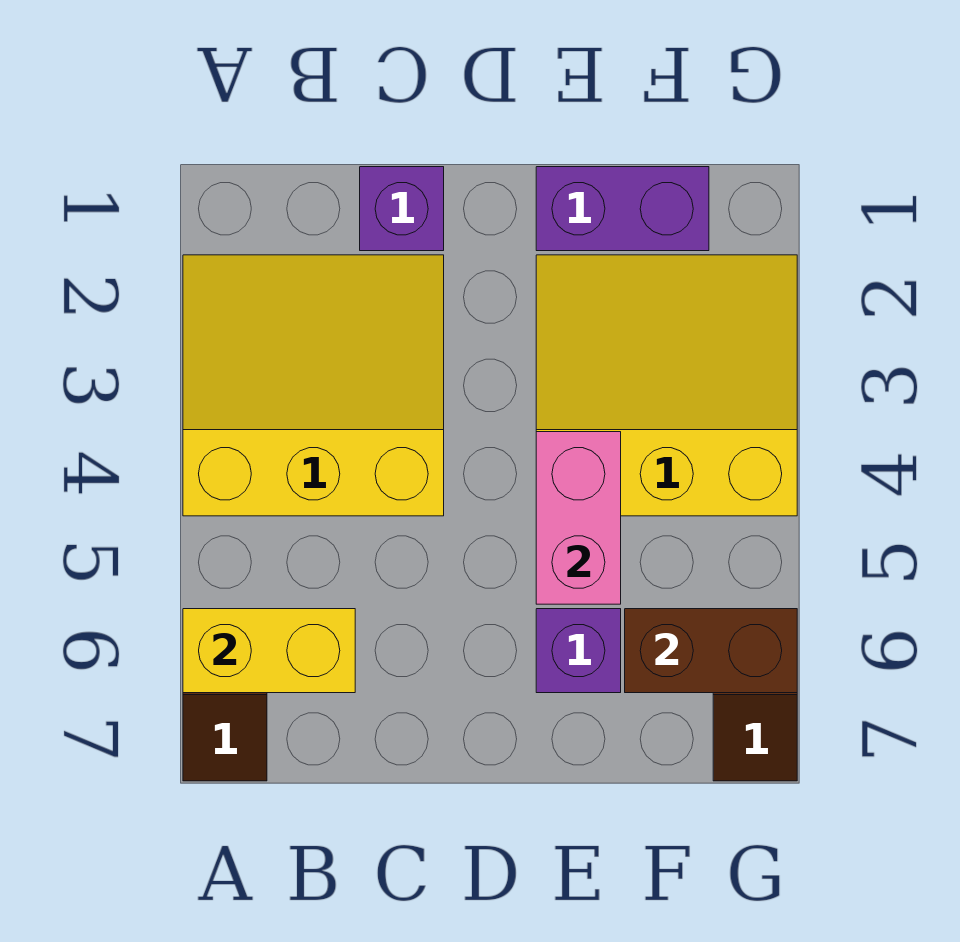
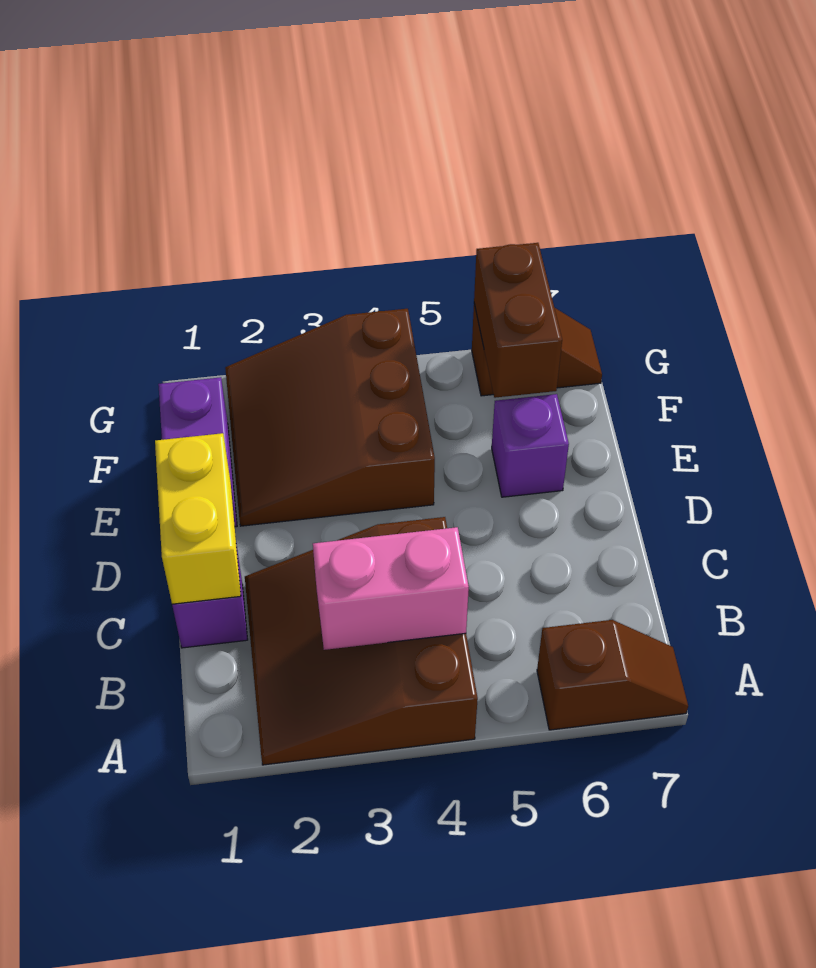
yellow 3x3 slope [183,255,444,516] -> brown 3x3 slope [245,517,478,765]
yellow 1x2 brick [183,609,355,693] -> yellow 1x2 brick moved to [155,433,241,604]
yellow 3x3 slope [536,255,797,516] -> brown 3x3 slope [225,309,435,526]
pink 1x2 brick [536,432,621,604] -> pink 1x2 brick moved to [313,527,469,650]

